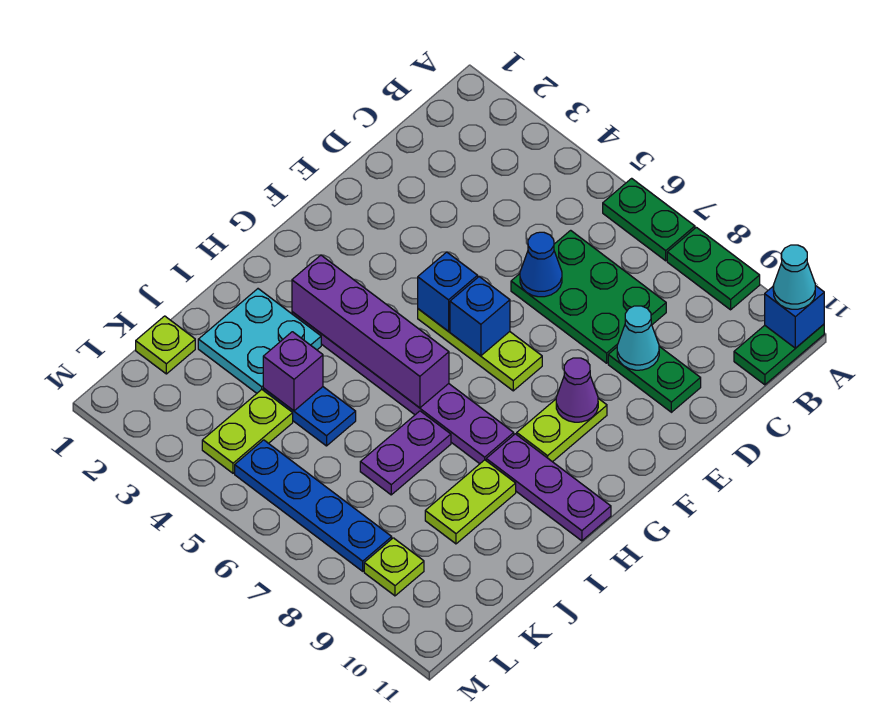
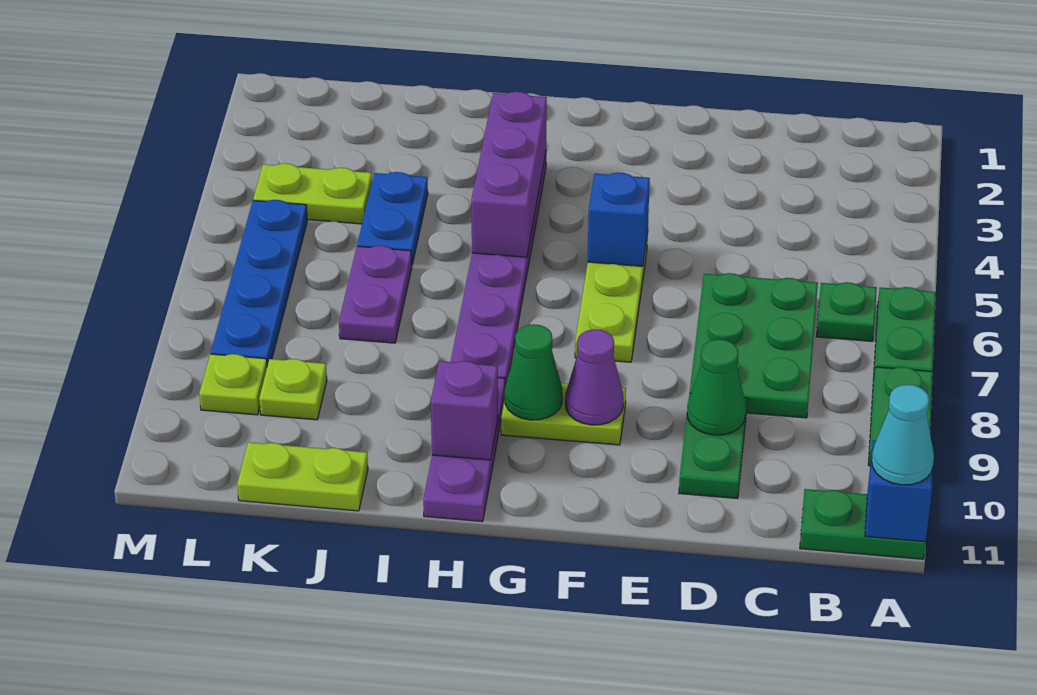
none -> green 1x1 plate [816,282,877,341]
blue 1x1 cone [520,232,562,297] -> none
cyan 1x1 cone [617,306,659,370] -> green 1x1 cone [687,339,746,435]
blue 1x1 brick [450,277,510,356] -> none
none -> green 1x1 cone [505,324,563,420]
purple 1x4 brick [292,255,449,408] -> purple 1x3 brick [471,92,547,257]
cyan 2x2 plate [198,289,321,393] -> none
purple 1x2 plate [360,411,451,495] -> purple 1x2 plate turned to [339,246,412,343]
lime 1x2 plate [425,460,516,544] -> lime 1x2 plate moved to [237,442,368,511]
purple 1x1 brick [263,332,323,411] -> purple 1x1 brick moved to [431,361,498,460]
lime 1x1 plate [136,316,195,374] -> lime 1x1 plate moved to [259,359,327,420]

